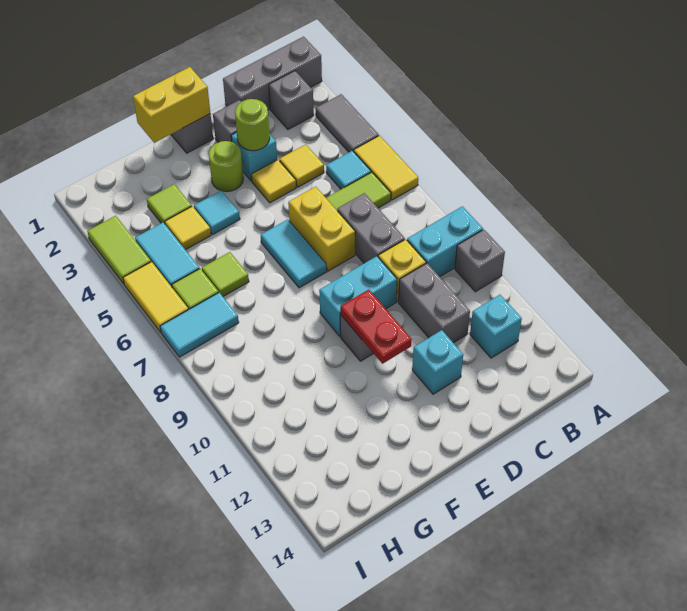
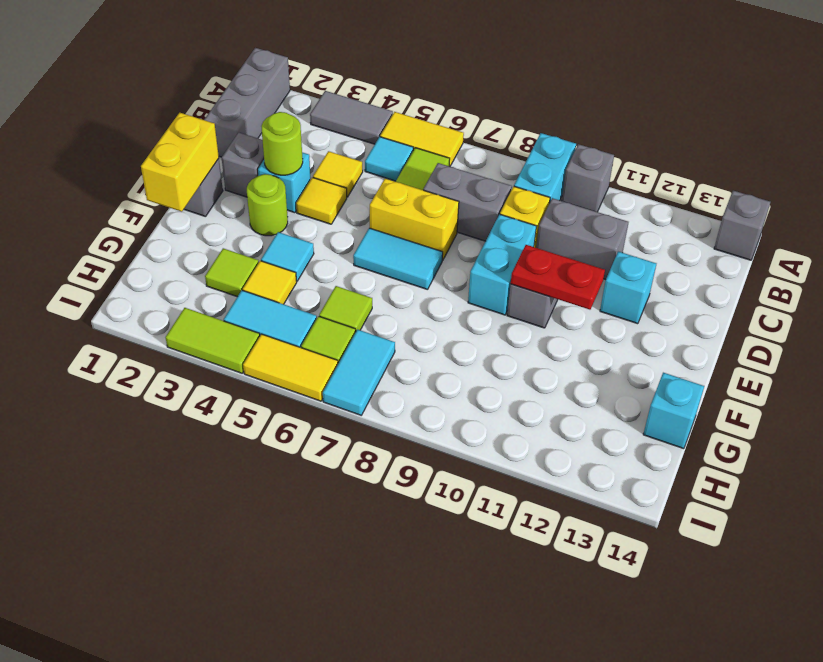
grey 1x1 brick [269,71,314,129] -> grey 1x1 brick moved to [714,191,770,260]
cyan 1x1 brick [470,295,522,358] -> cyan 1x1 brick moved to [643,373,704,449]

